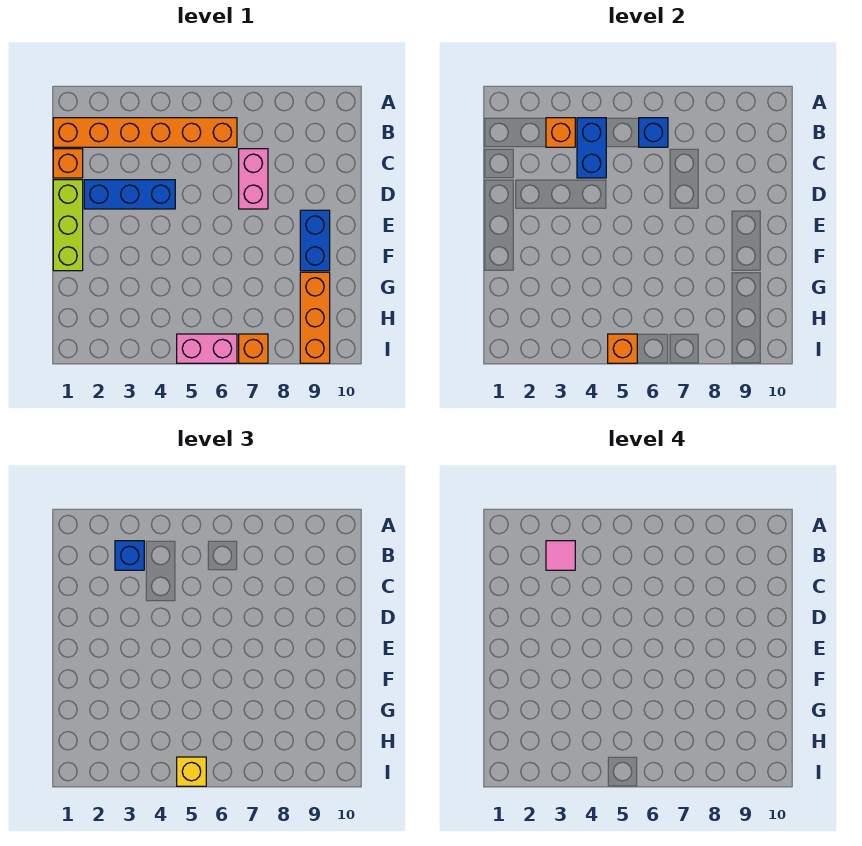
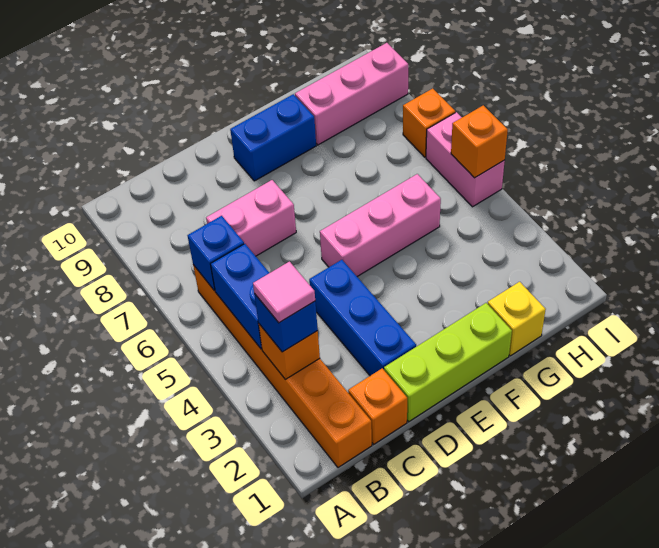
blue 1x2 brick [577,118,606,178] -> blue 1x2 brick turned to [211,244,269,349]
none -> pink 1x3 brick [320,174,441,277]
orange 1x3 brick [300,272,330,363] -> pink 1x3 brick [295,43,408,145]
yellow 1x1 brick [177,757,206,786] -> yellow 1x1 brick moved to [488,282,546,356]

